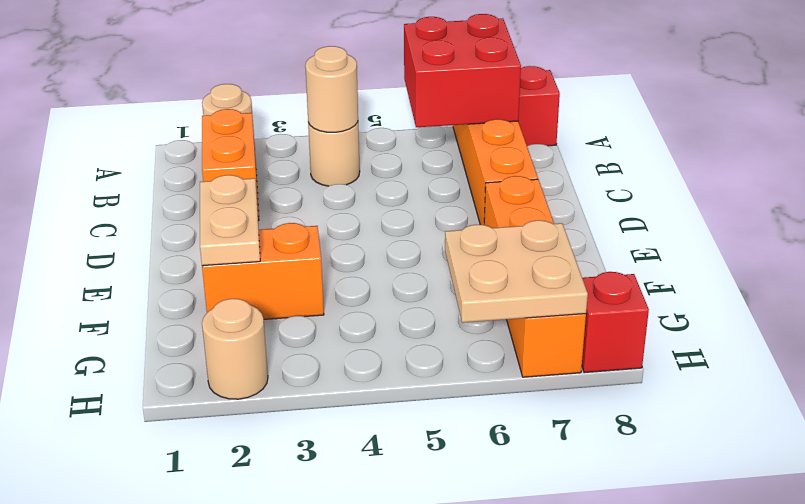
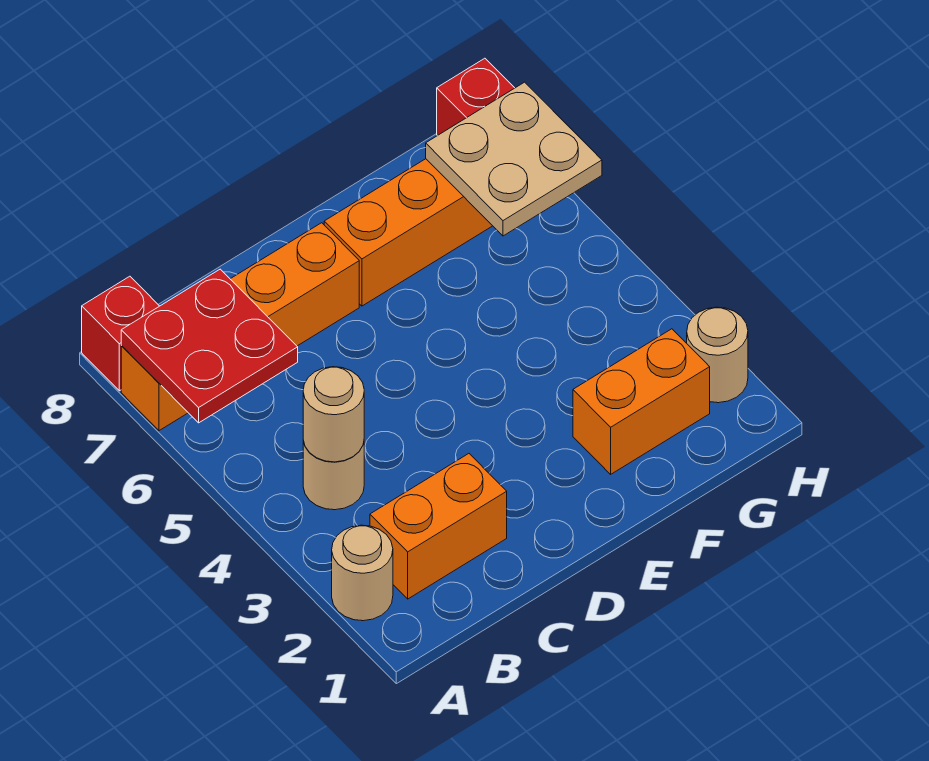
red 2x2 brick [404,14,521,127] -> red 2x2 plate [121,269,298,423]
tan 1x2 plate [200,175,260,266] -> none
orange 1x2 brick [202,223,324,319] -> orange 1x2 brick turned to [573,329,710,474]

